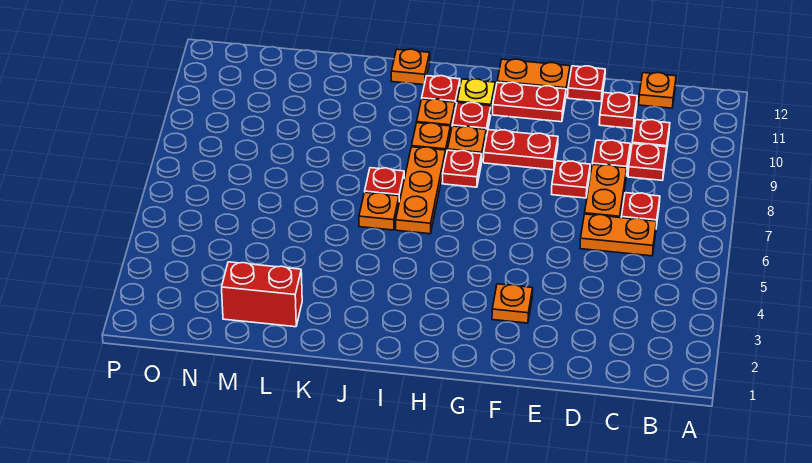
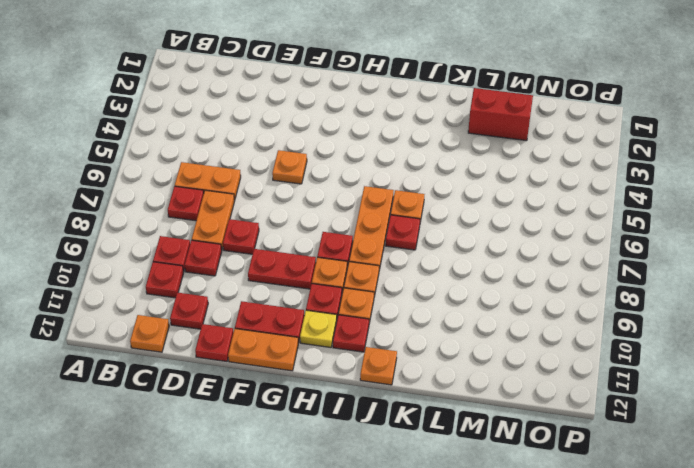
orange 1x1 plate [492,284,533,323] -> orange 1x1 plate moved to [272,150,307,184]

